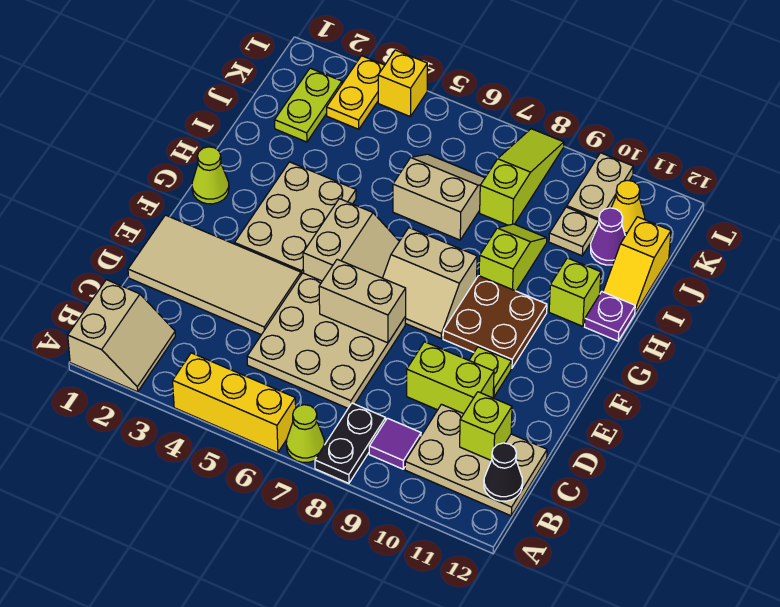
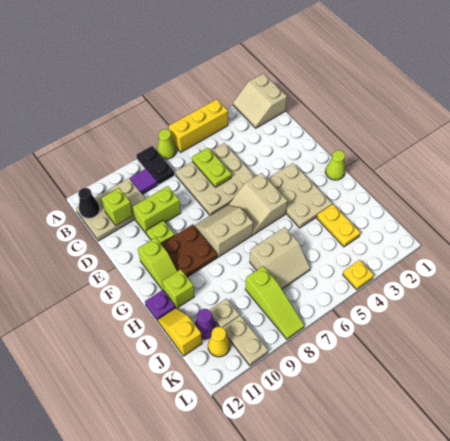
tan 2x4 tile [128,215,301,335] -> none
tan 1x2 brick [319,259,406,343] -> none
lime 1x2 slope [479,224,547,291] -> lime 1x2 slope moved to [138,238,177,290]
lime 1x2 plate [275,68,342,142] -> lime 1x2 plate moved to [192,148,231,187]
yellow 1x2 plate [327,56,385,129] -> yellow 1x2 plate moved to [317,204,360,247]
yellow 1x1 brick [378,50,427,116] -> yellow 1x1 plate [343,260,374,290]

